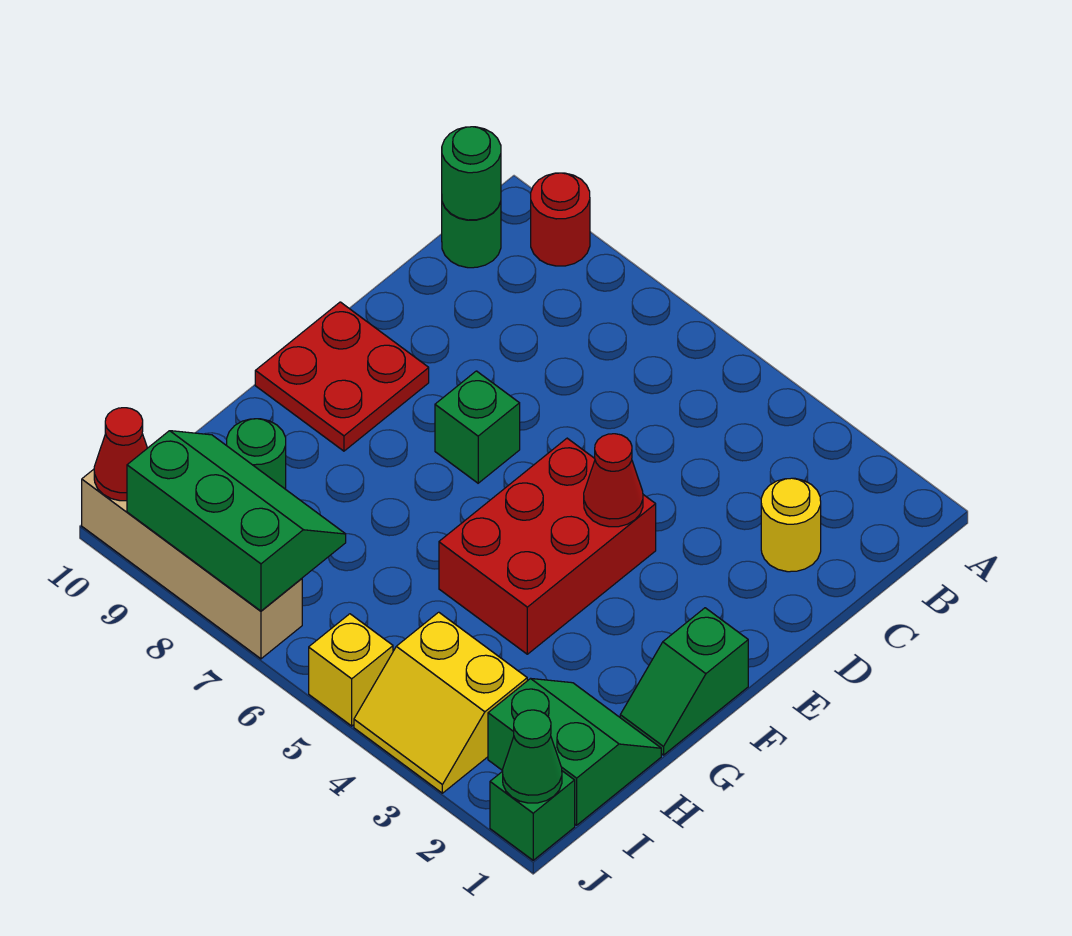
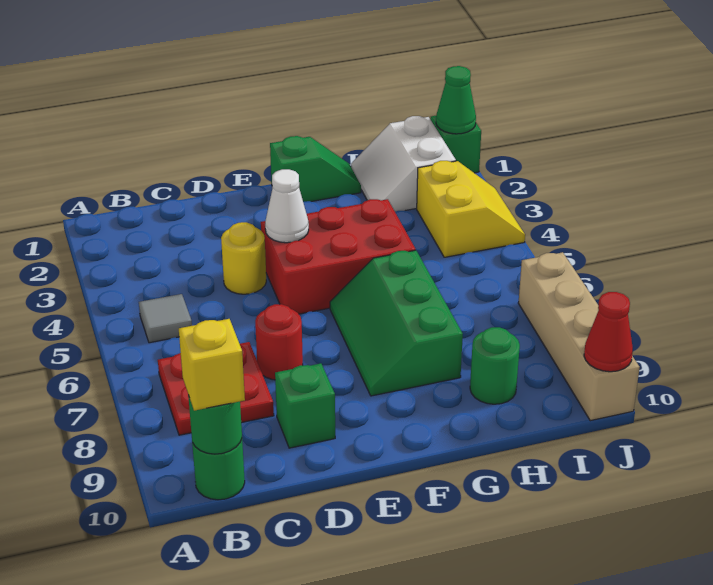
red 1x1 round brick [531,173,590,266] -> red 1x1 round brick moved to [255,304,303,380]
none -> grey 1x1 tile [139,294,192,343]
yellow 1x1 round brick [761,478,821,572] -> yellow 1x1 round brick moved to [221,222,266,294]
red 1x1 cone [584,434,643,527] -> white 1x1 cone [265,169,309,243]
green 1x1 brick [435,371,520,483] -> green 1x1 brick moved to [275,363,335,448]
red 2x2 plate [255,302,429,451] -> red 2x2 plate moved to [158,342,274,435]
green 2x2 slope [488,678,661,825] -> white 2x2 slope [351,116,456,212]
green 2x3 slope [127,431,346,611] -> green 2x3 slope moved to [330,250,463,396]
yellow 1x1 brick [309,614,393,726] -> yellow 1x1 brick moved to [179,319,245,411]

